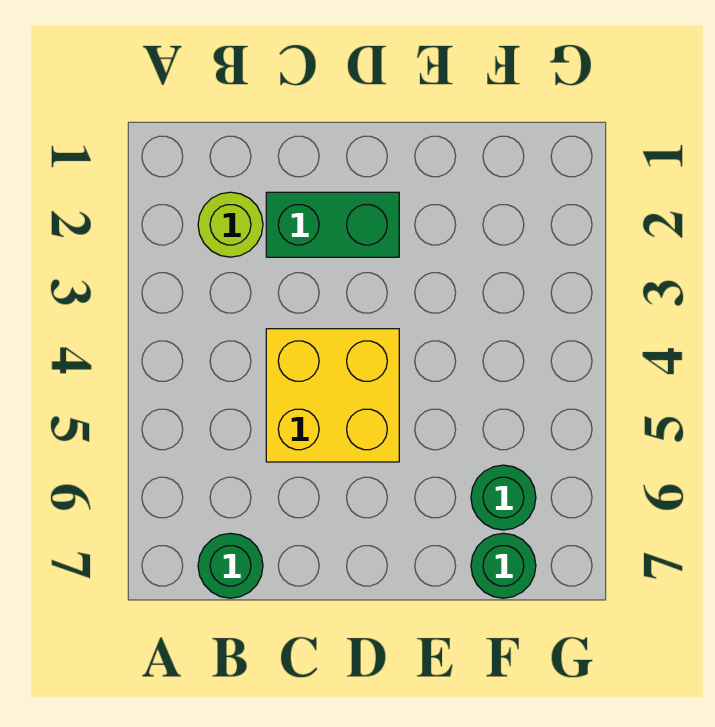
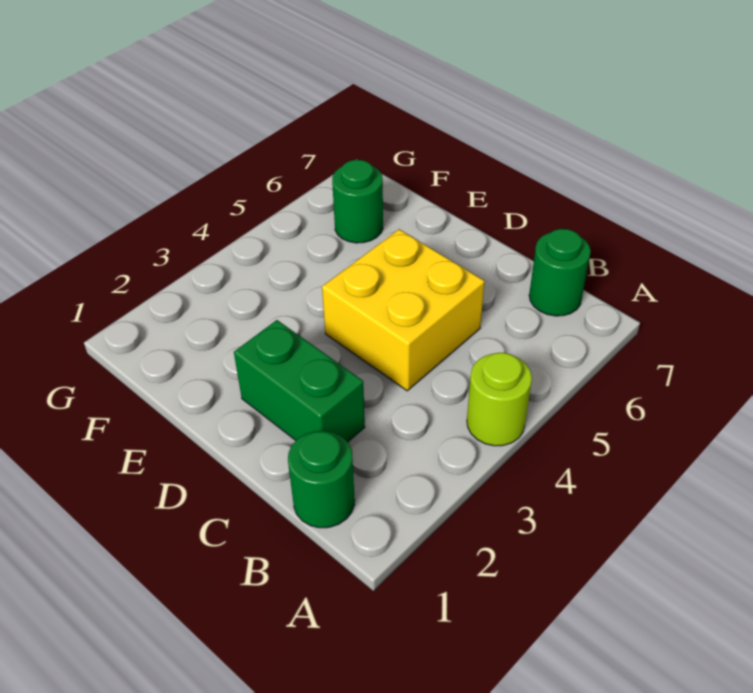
lime 1x1 round brick [198,192,263,257] -> lime 1x1 round brick moved to [467,352,532,446]
green 1x1 round brick [471,533,536,598] -> green 1x1 round brick moved to [288,431,355,528]

